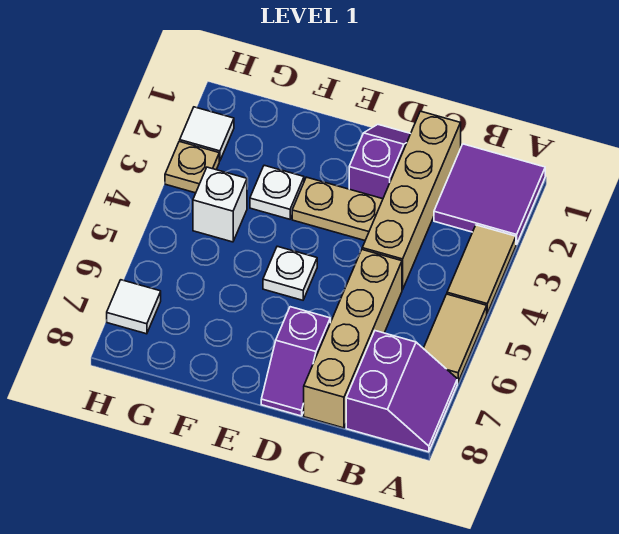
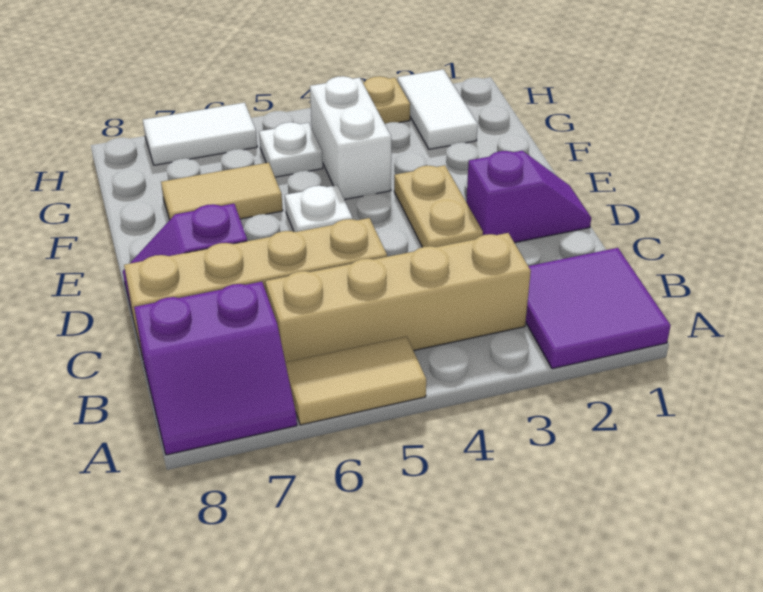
tan 1x2 tile [447,225,516,313] -> tan 1x2 tile moved to [161,163,283,220]
tan 1x4 brick [362,111,461,290] -> tan 1x4 brick moved to [265,233,531,362]
white 1x1 plate [250,165,304,219] -> white 1x1 plate moved to [259,122,323,177]
white 1x1 brick [193,167,247,242] -> white 1x2 brick [310,76,391,200]
white 1x1 tile [180,107,234,161] -> white 1x2 tile [398,69,478,149]
white 1x1 tile [107,280,161,334] -> white 1x2 tile [143,103,257,165]

